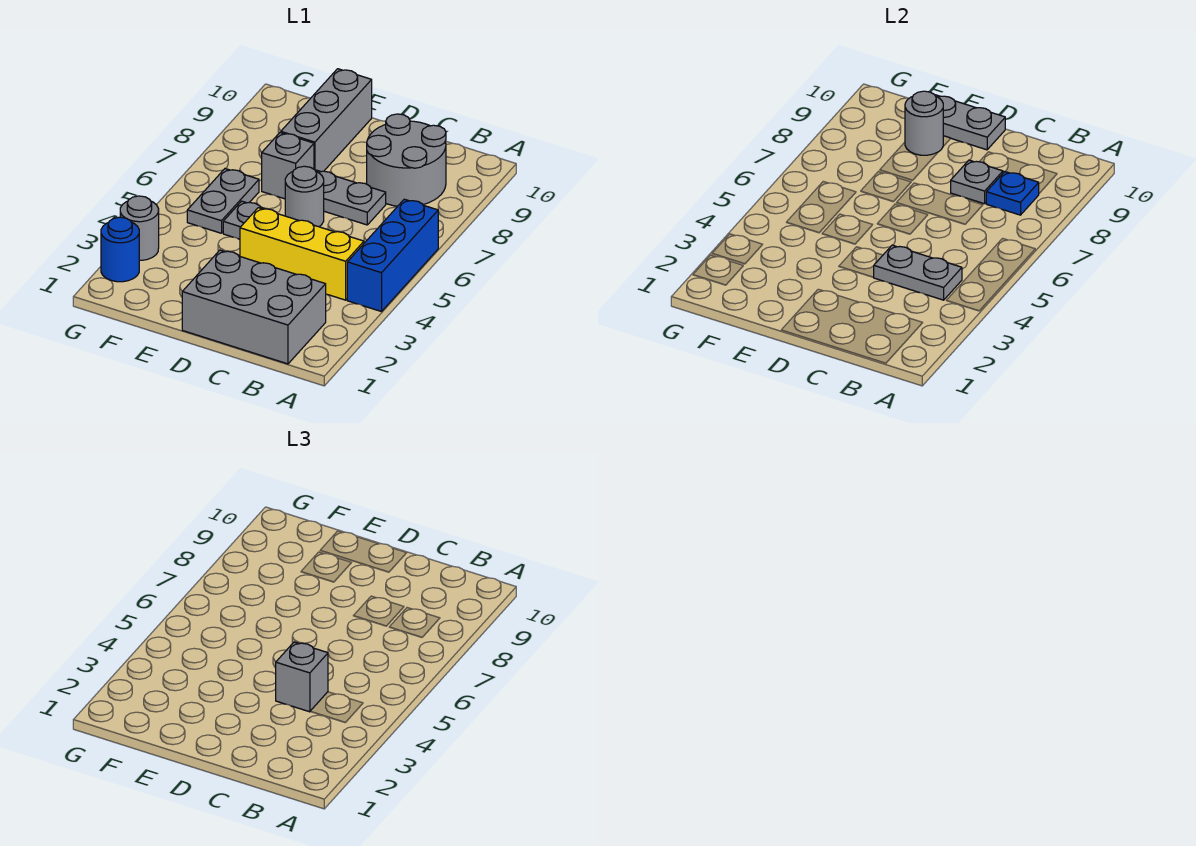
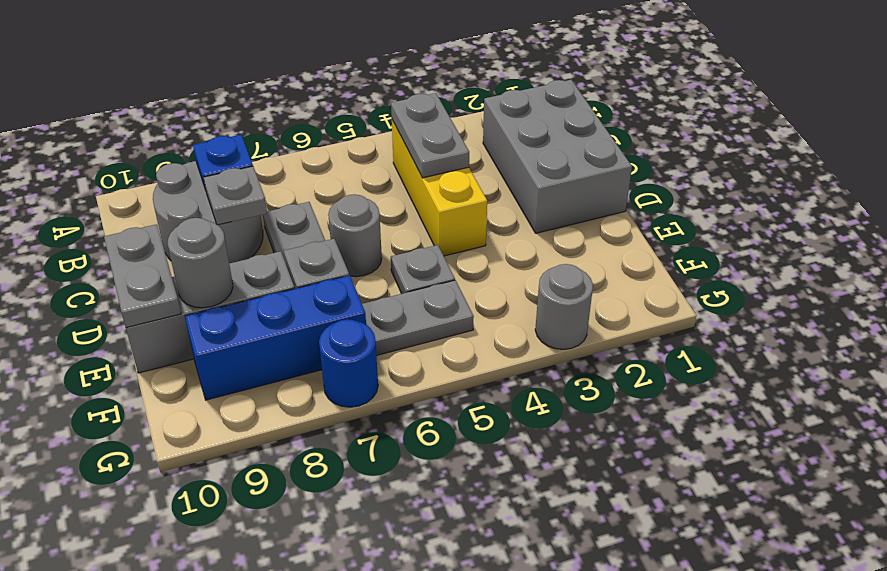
blue 1x3 brick [347,199,438,312] -> blue 1x3 brick moved to [185,275,366,400]
grey 1x1 brick [276,642,328,712] -> none
blue 1x1 round brick [101,217,139,282] -> blue 1x1 round brick moved to [319,319,378,407]

